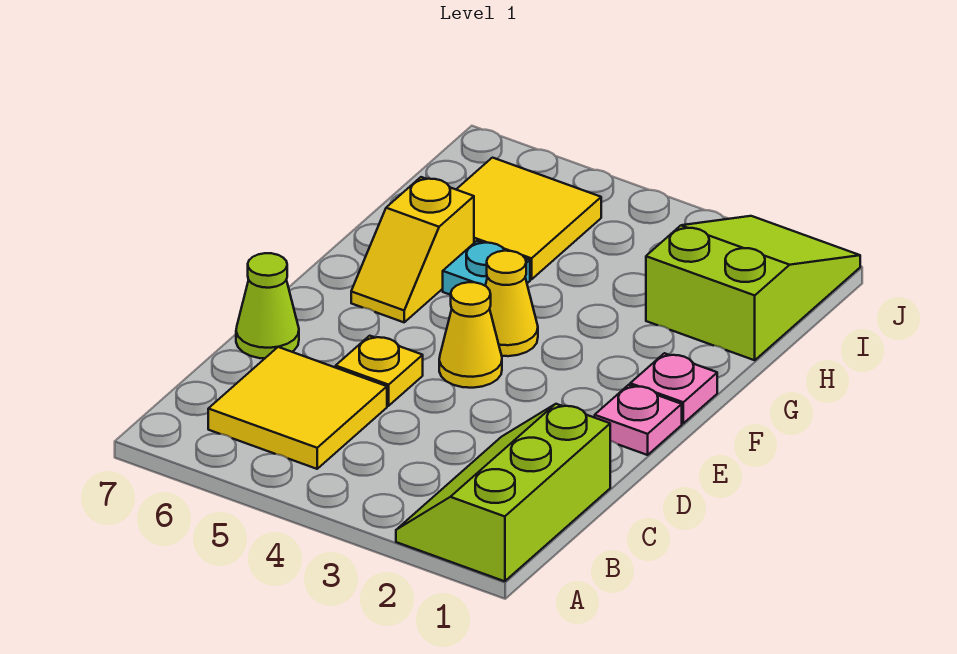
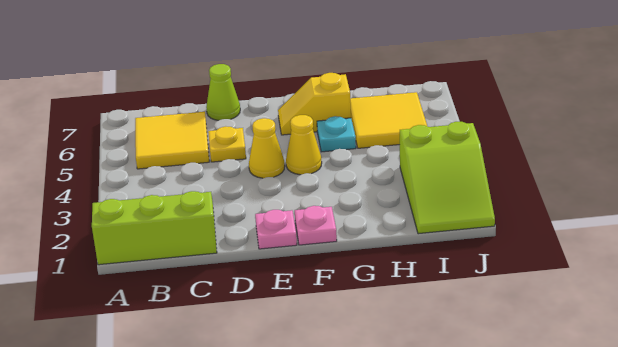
lime 2x3 slope [646,216,860,360] -> lime 2x3 slope turned to [400,122,495,234]

